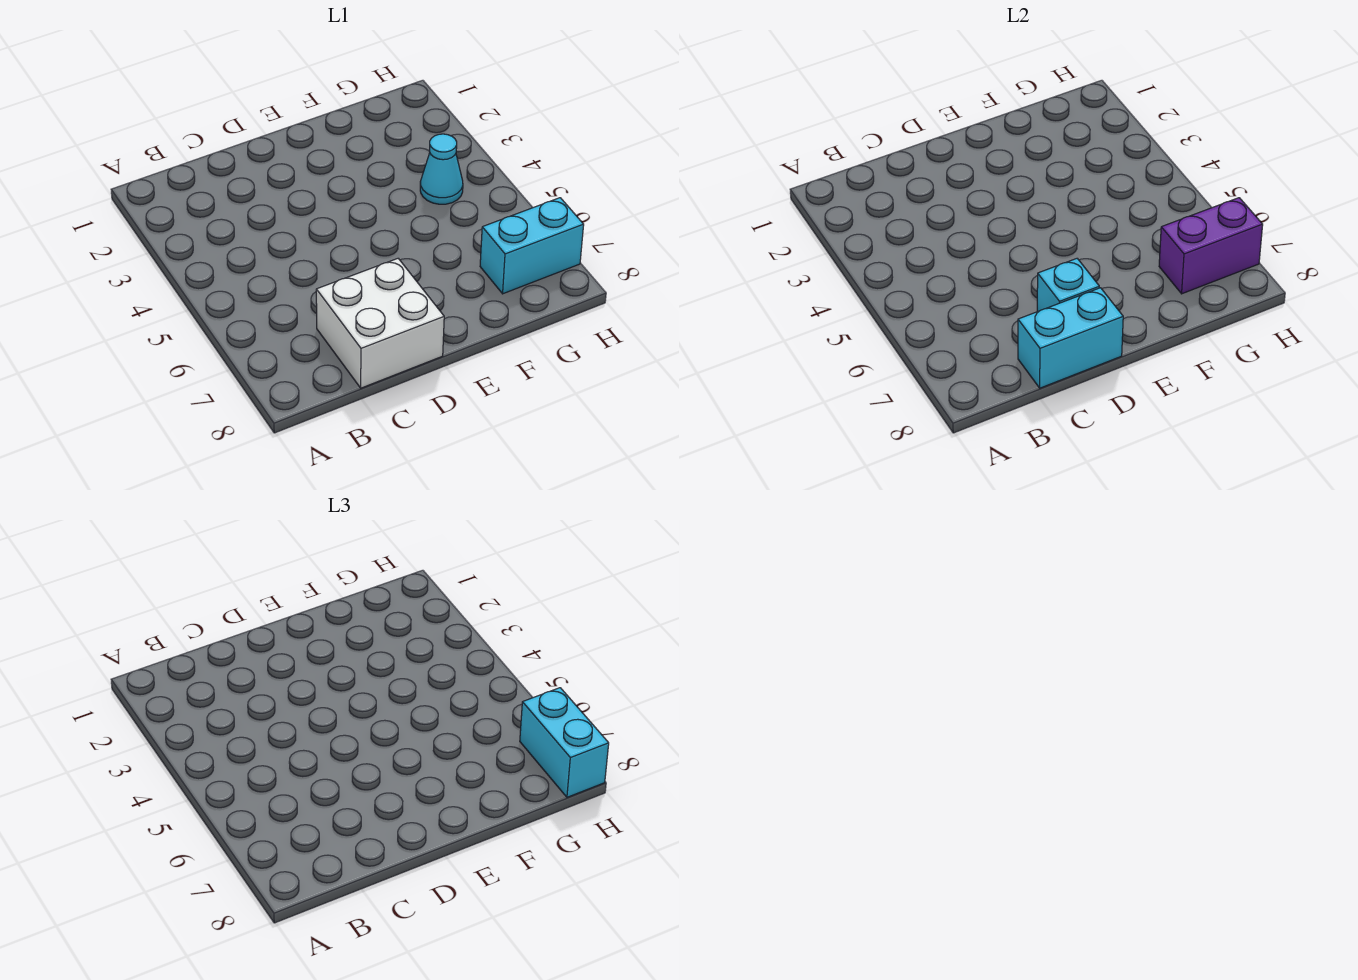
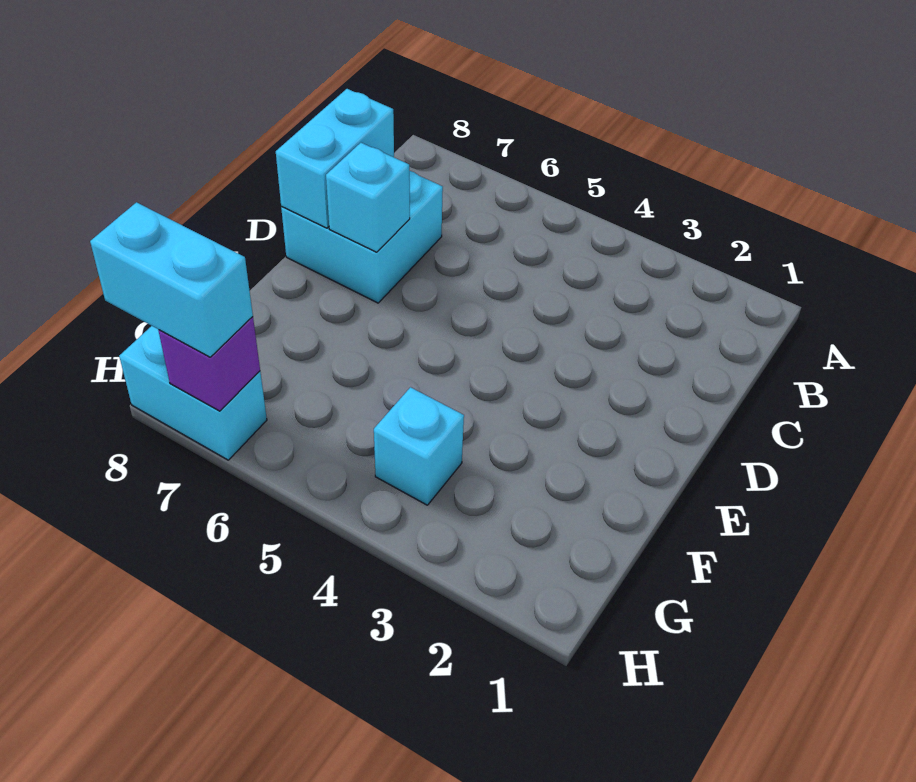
white 2x2 brick [316,259,444,388] -> cyan 2x2 brick [281,171,443,303]
cyan 1x1 cone [420,134,463,204] -> cyan 1x1 brick [374,387,464,505]
cyan 1x2 brick [480,198,584,294] -> cyan 1x2 brick turned to [119,326,267,460]
purple 1x2 brick [1159,198,1263,294] -> purple 1x1 brick [158,317,260,411]

